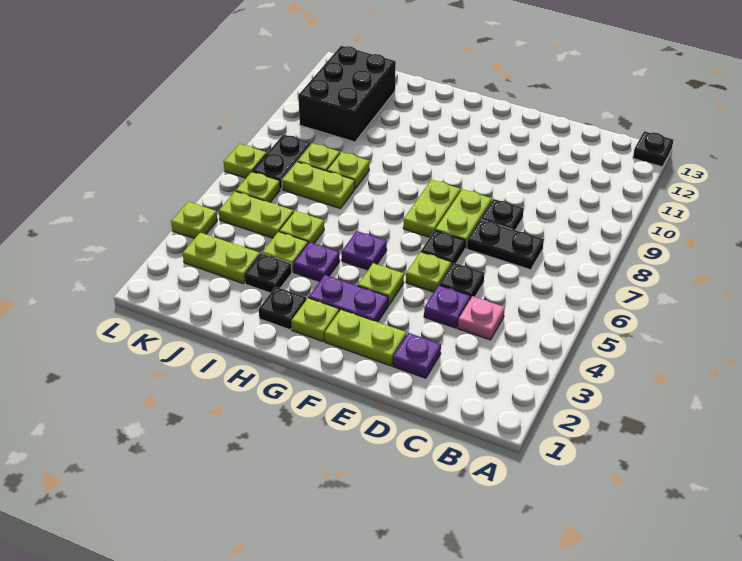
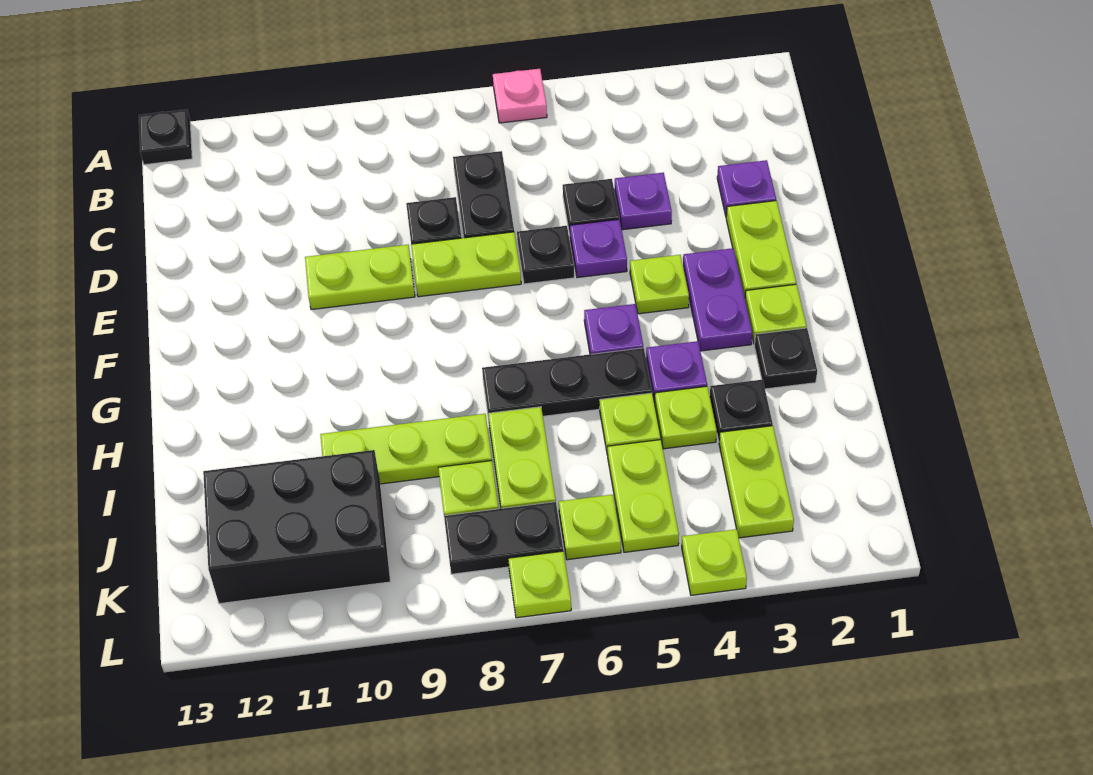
pink 1x1 plate [458,296,505,340] -> pink 1x1 plate moved to [493,69,547,123]
lime 1x1 plate [406,252,451,292] -> purple 1x1 plate [570,219,627,278]
lime 1x2 plate [403,180,461,237] -> lime 1x2 plate moved to [305,245,415,310]
none -> black 1x3 plate [482,348,652,419]
lime 1x1 plate [327,152,369,188] -> lime 1x3 plate [320,414,492,484]

